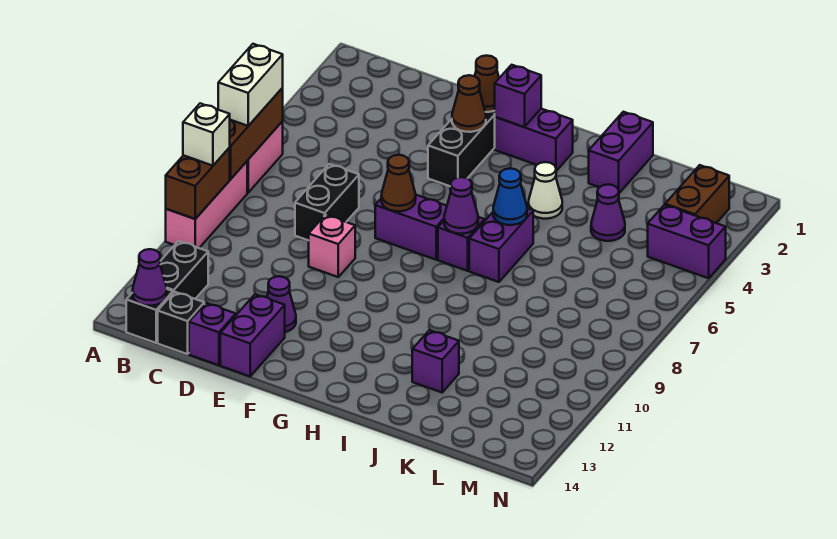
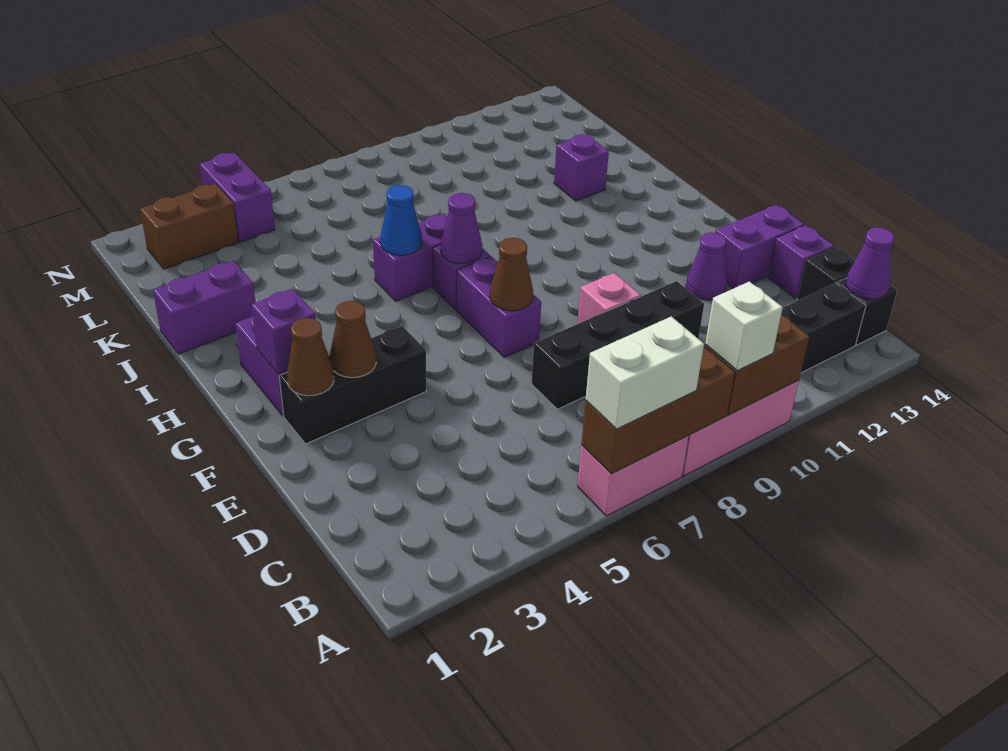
black 1x2 brick [295,164,359,241] -> black 1x4 brick [532,281,704,409]
white 1x1 cone [528,162,562,219] -> none
purple 1x1 cone [591,184,625,241] -> none

